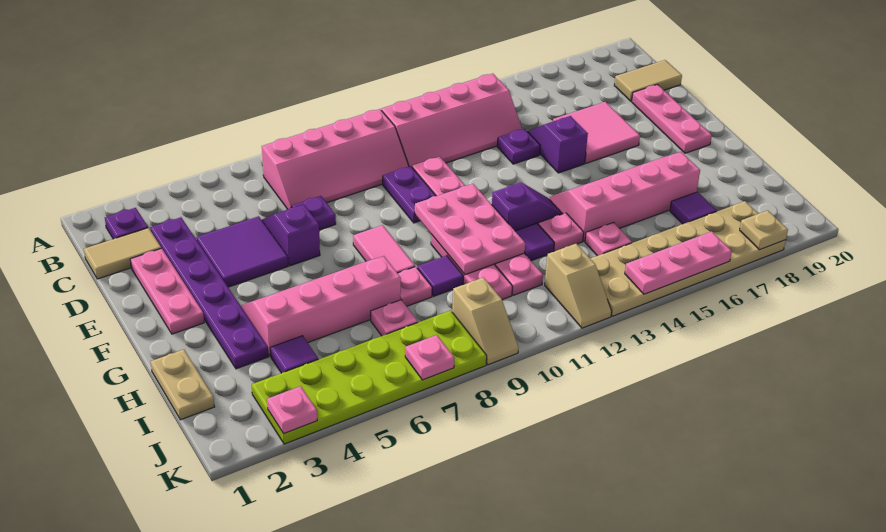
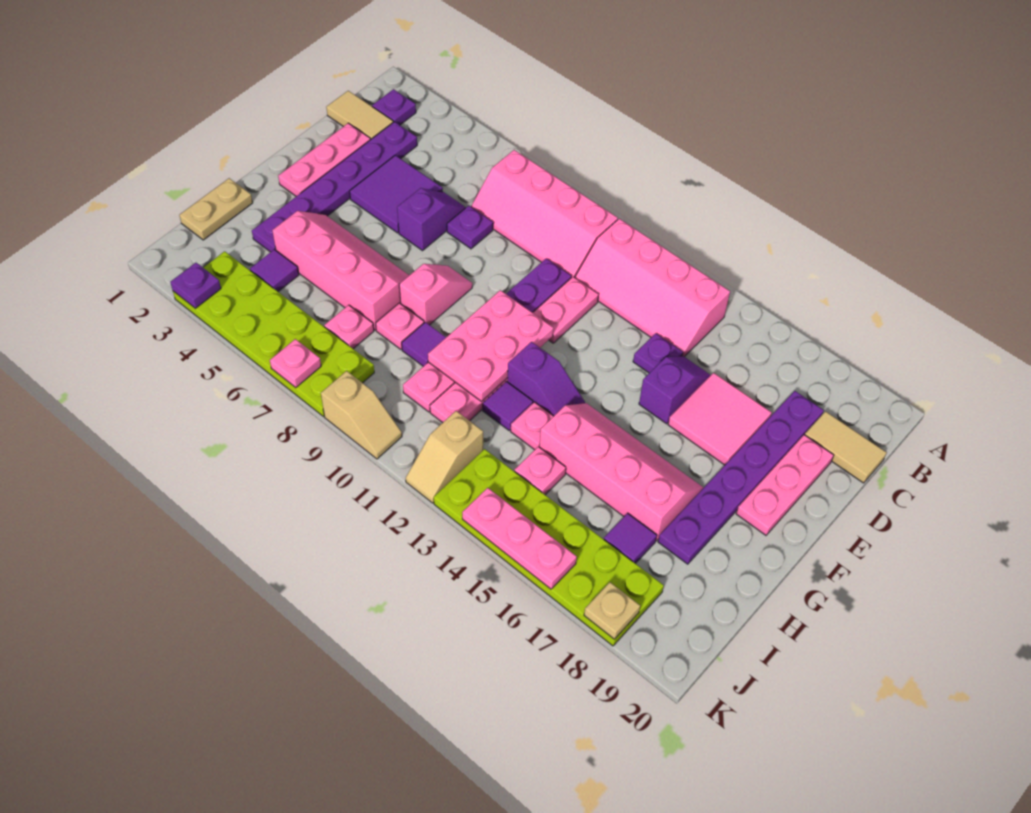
none -> purple 1x6 plate [658,391,824,564]
pink 1x2 tile [353,225,415,273] -> pink 1x2 slope [399,264,472,325]
tan 1x2 slope [452,277,518,365] -> tan 1x2 slope turned to [321,371,402,459]
tan 2x6 plate [590,201,786,316] -> lime 2x6 plate [434,449,664,646]
pink 1x1 plate [267,386,317,434] -> purple 1x1 plate [170,263,221,308]

